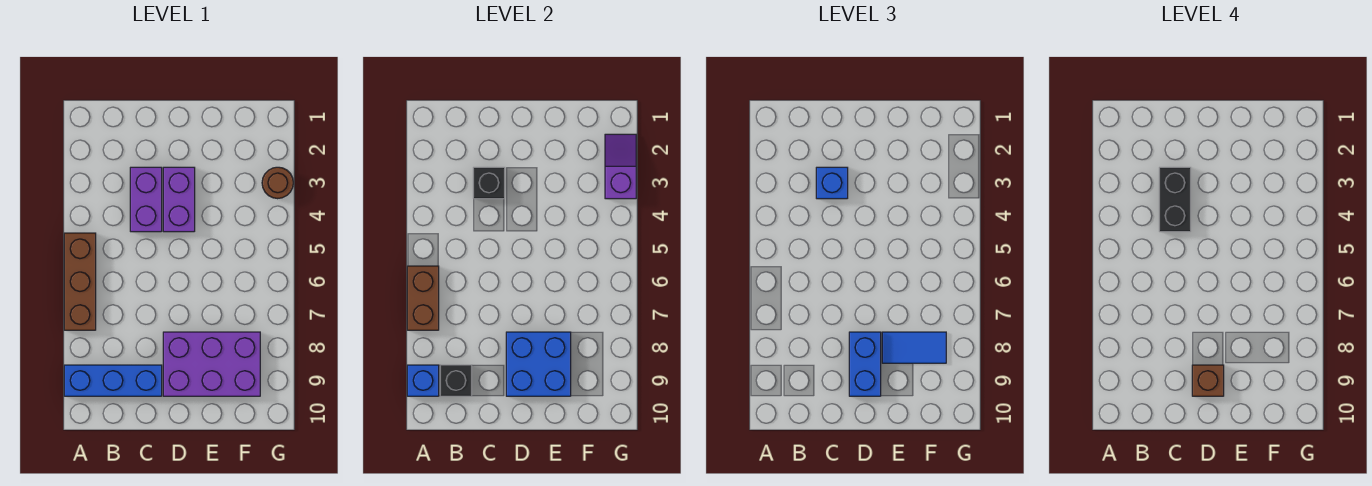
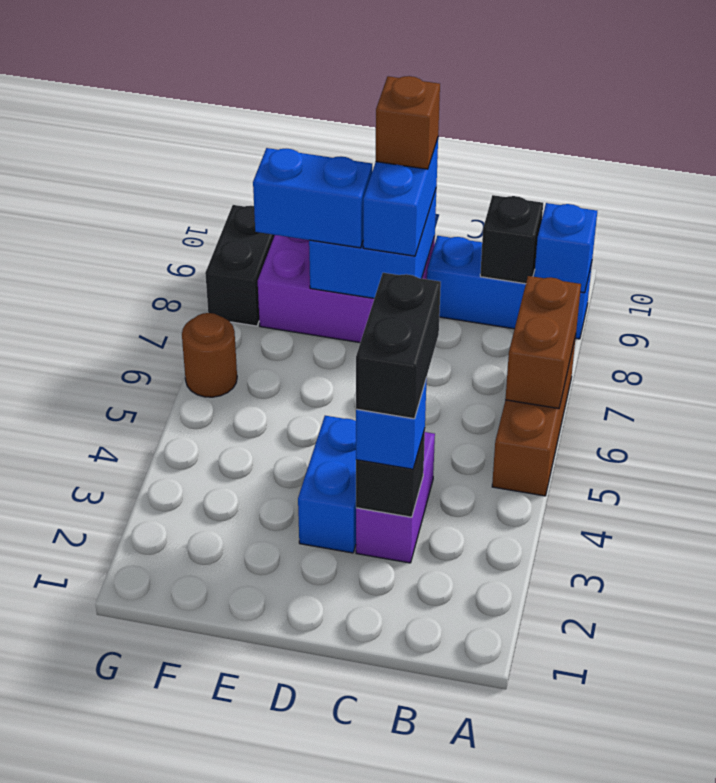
purple 1x2 brick [163,167,195,232] -> blue 1x2 brick [298,416,356,553]
blue 1x2 tile [882,332,946,363] -> blue 1x2 brick [253,148,372,248]
purple 1x2 slope [605,134,636,199] -> none
brown 1x1 round brick [262,167,293,199] -> brown 1x1 round brick moved to [182,313,237,397]
none -> black 1x2 brick [205,205,275,326]

